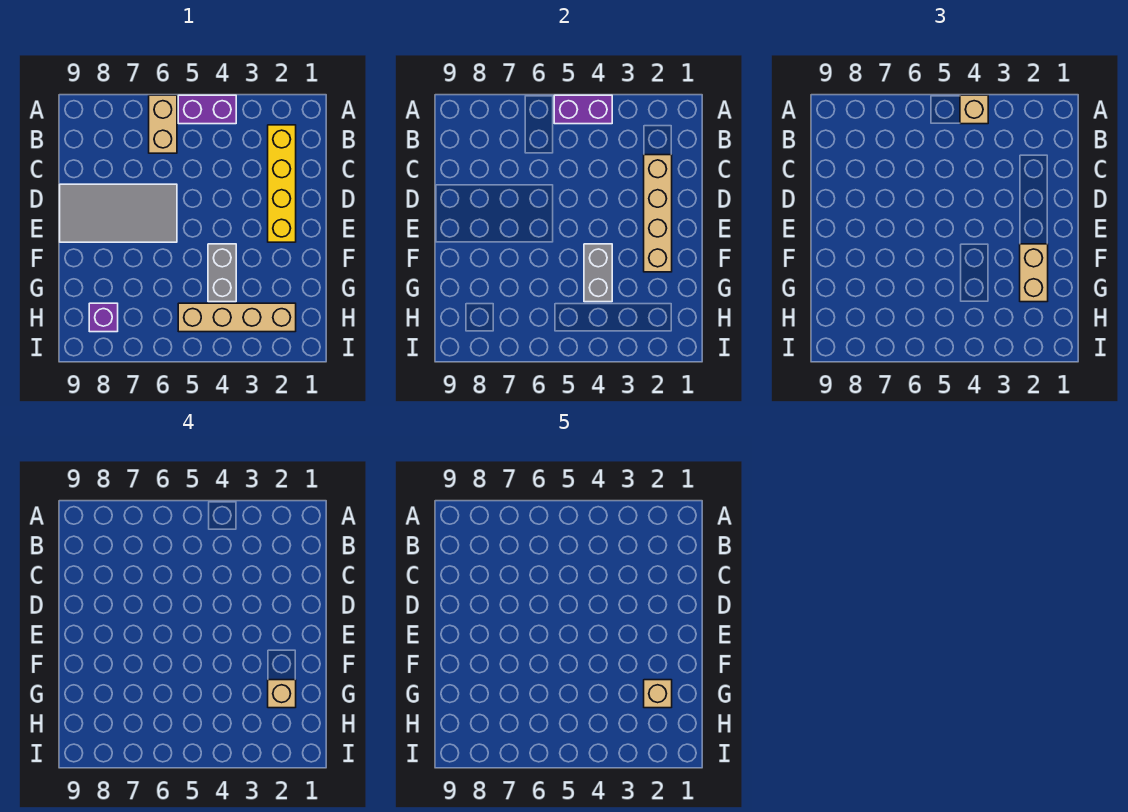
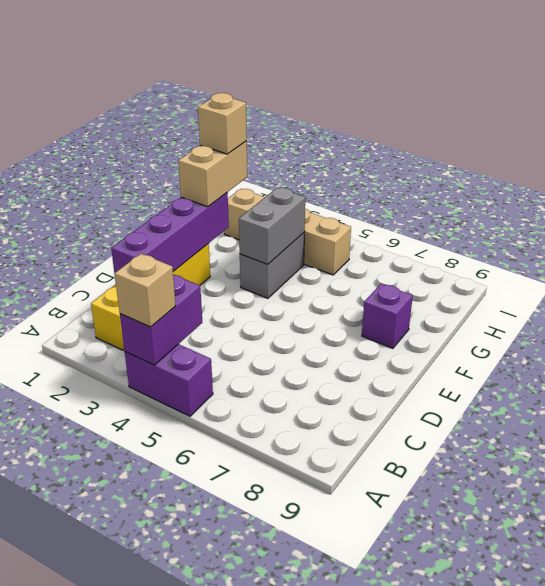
purple 1x2 brick [554,95,612,124] -> purple 1x2 brick turned to [120,275,202,365]
tan 1x2 brick [149,95,177,153] -> none
tan 1x4 brick [644,155,672,272] -> purple 1x4 brick [111,193,229,282]
grey 2x4 tile [60,184,177,242] -> none
tan 1x1 brick [644,680,672,708] -> none
purple 1x1 brick [89,303,118,332] -> purple 1x1 brick moved to [362,284,413,348]

